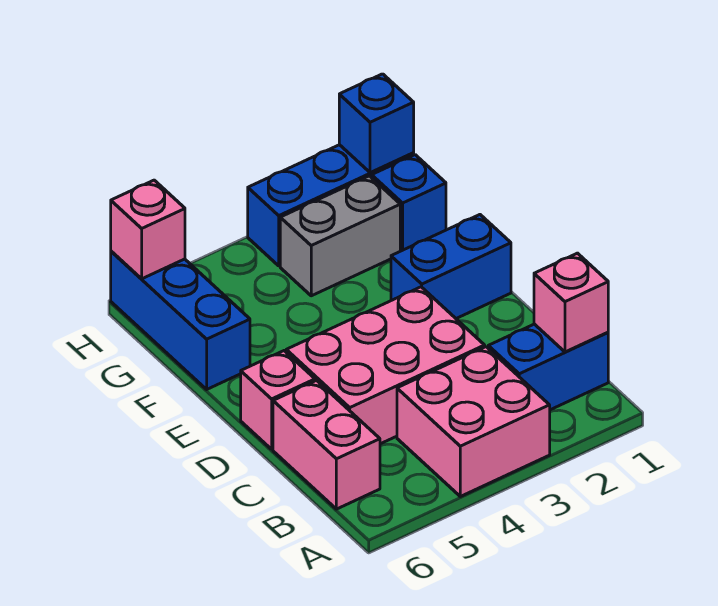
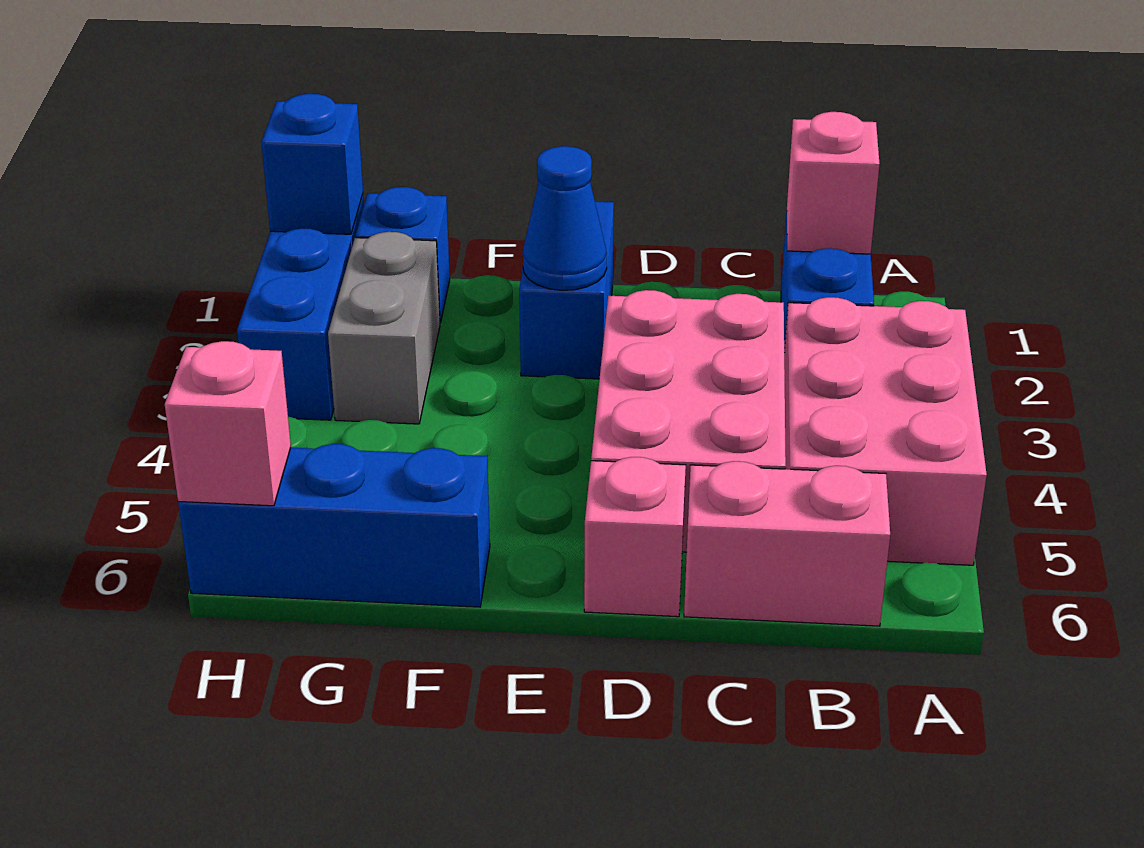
pink 2x2 brick [397,347,550,496] -> pink 2x3 brick [784,297,987,565]
none -> blue 1x1 cone [523,146,607,290]

